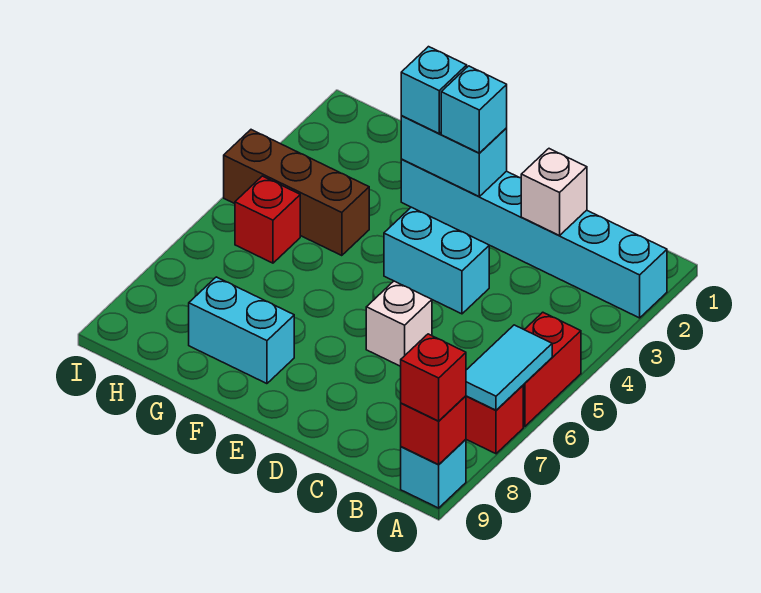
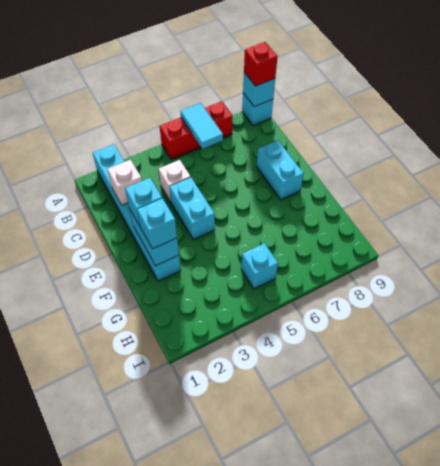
cyan 1x2 tile [466,325,552,410] -> cyan 1x2 tile turned to [180,103,223,149]
red 1x1 brick [401,396,466,465] -> cyan 1x1 brick [243,72,275,107]
white 1x1 brick [366,281,432,366] -> white 1x1 brick moved to [159,160,191,202]
cyan 1x2 brick [189,277,294,384] -> cyan 1x2 brick moved to [257,140,304,200]
brown 1x3 brick [224,130,369,256] -> none
red 1x1 brick [235,176,300,263] -> cyan 1x1 brick [241,243,278,289]

